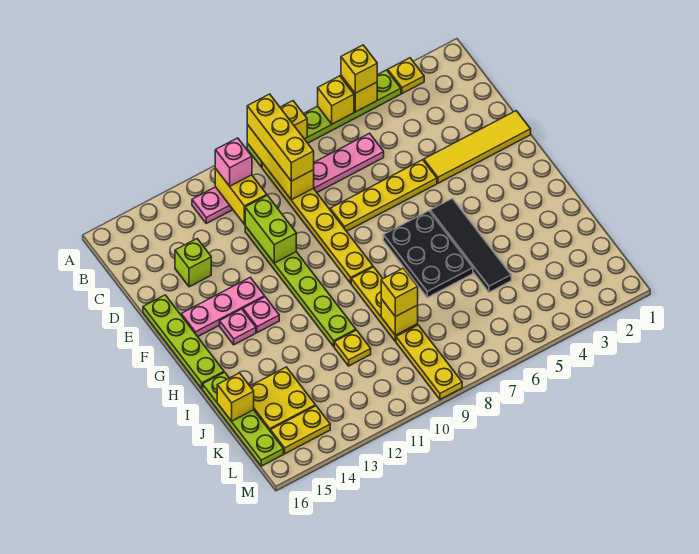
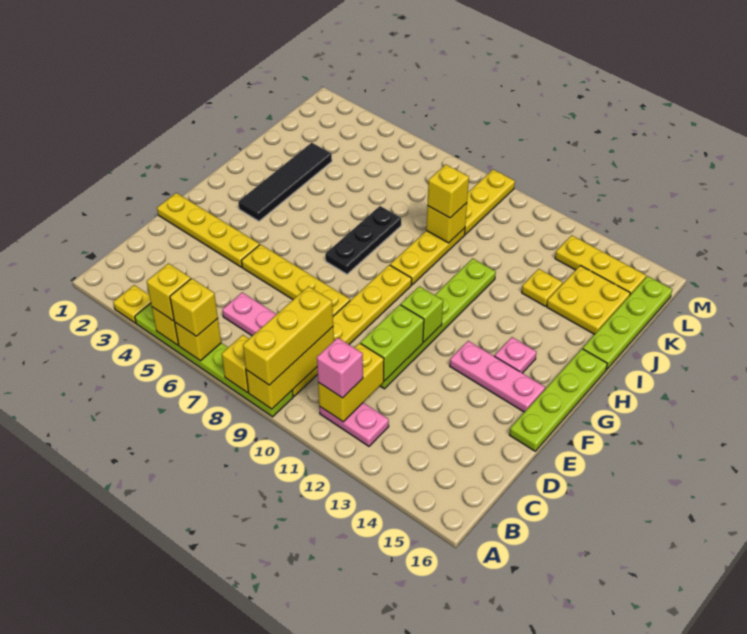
lime 1x1 brick [175,239,211,287] -> lime 1x1 brick moved to [401,286,443,342]
yellow 1x4 tile [424,111,531,183] -> yellow 1x4 plate [157,193,260,267]
black 1x4 tile [430,198,511,292] -> black 1x4 tile moved to [238,143,332,221]
black 2x3 plate [383,211,473,297] -> black 1x3 plate [325,206,401,274]
pink 1x1 plate [243,297,279,333] -> none
yellow 1x1 plate [334,330,371,366] -> yellow 1x1 plate moved to [522,269,563,306]
yellow 1x1 brick [217,373,254,421] -> yellow 1x1 brick moved to [170,278,218,336]
yellow 1x2 plate [270,406,330,454] -> yellow 1x3 plate [555,235,646,295]

